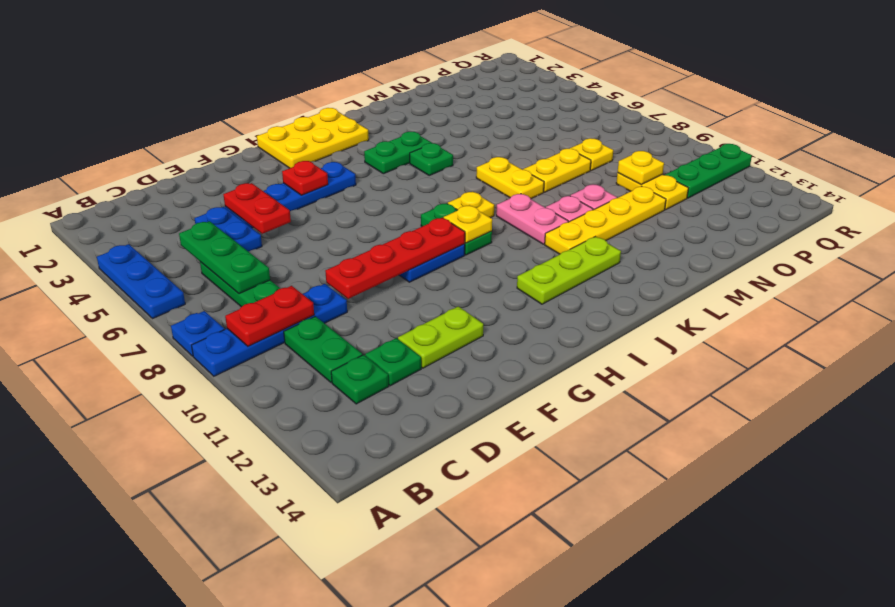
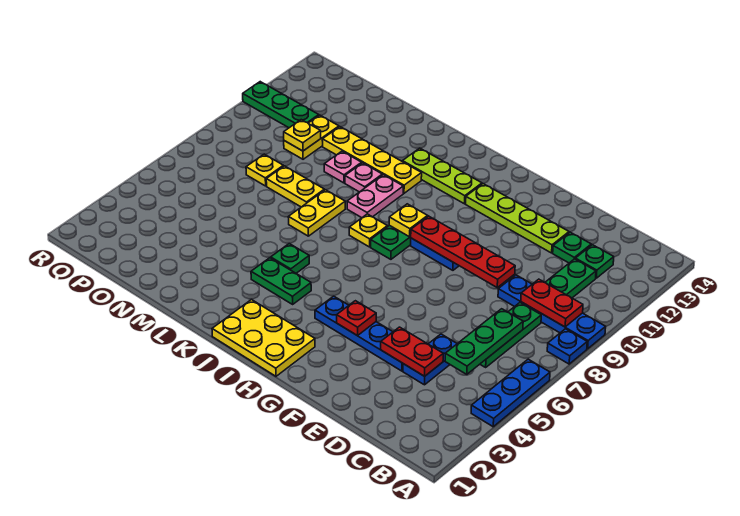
red 1x2 plate [223,183,291,234] -> red 1x2 plate turned to [381,327,443,376]
lime 1x2 plate [398,306,483,368] -> lime 1x4 plate [466,184,569,253]

